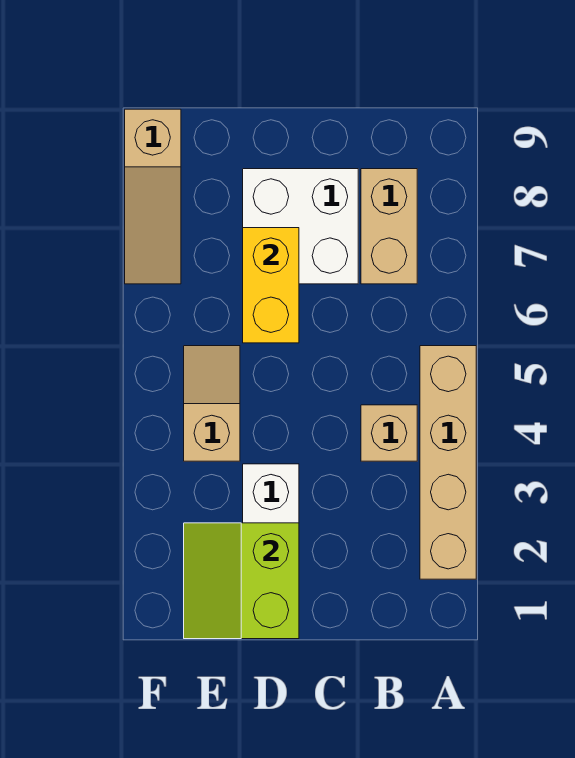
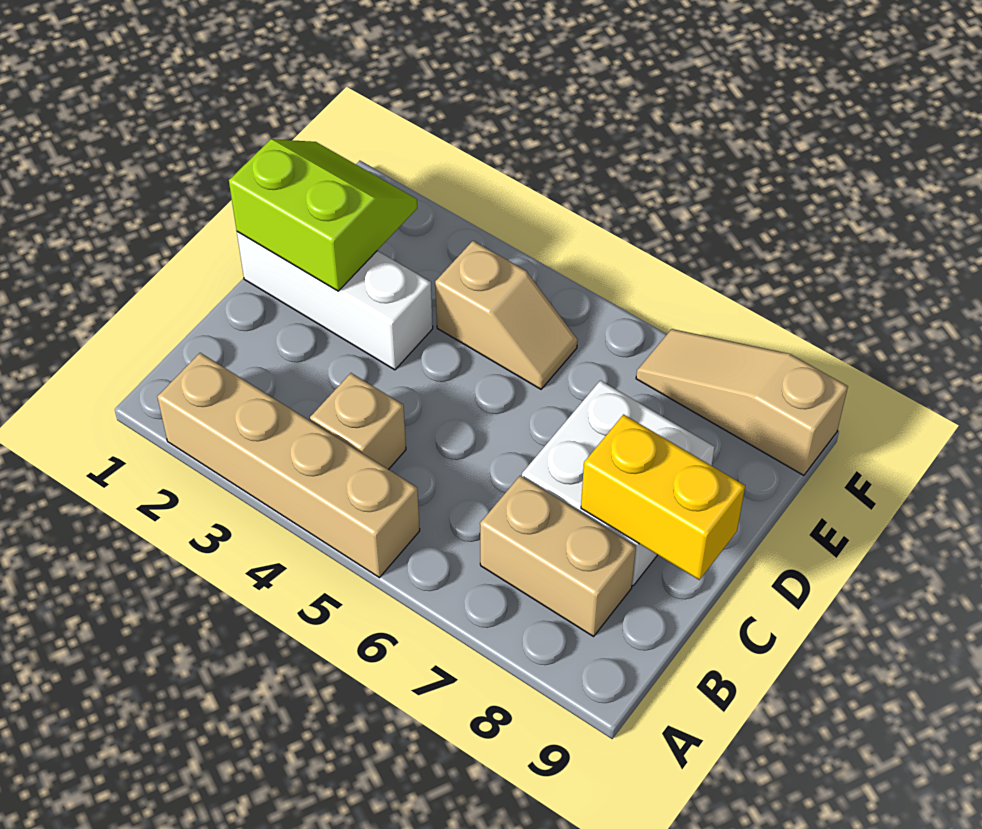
yellow 1x2 brick [243,228,299,343] -> yellow 1x2 brick moved to [581,415,745,580]

